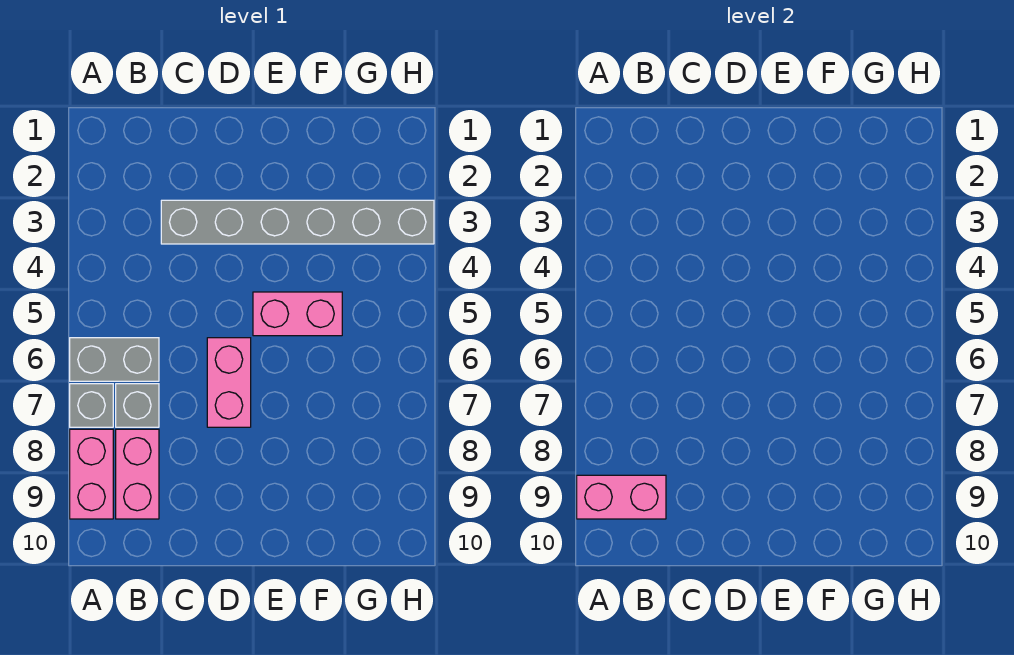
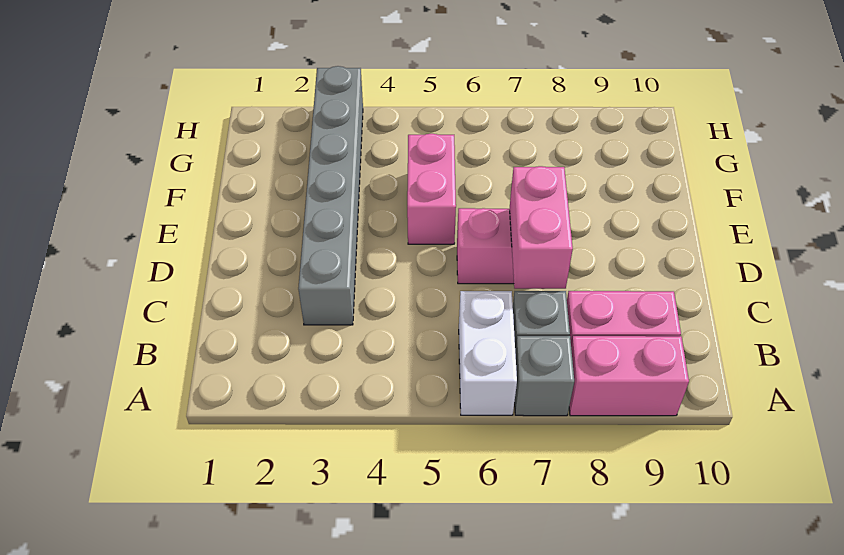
grey 1x2 brick [70,338,159,381] -> white 1x2 brick [459,291,517,415]
pink 1x2 brick [577,475,666,519] -> pink 1x2 brick moved to [509,166,573,289]

